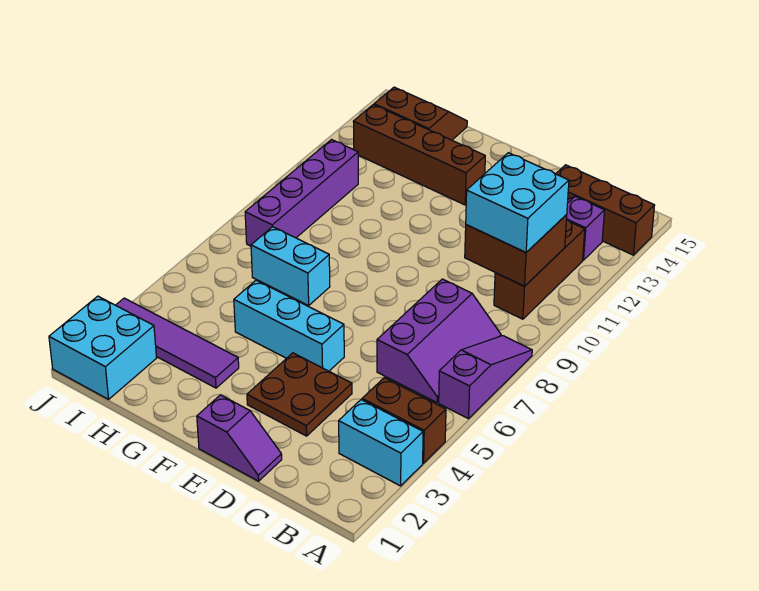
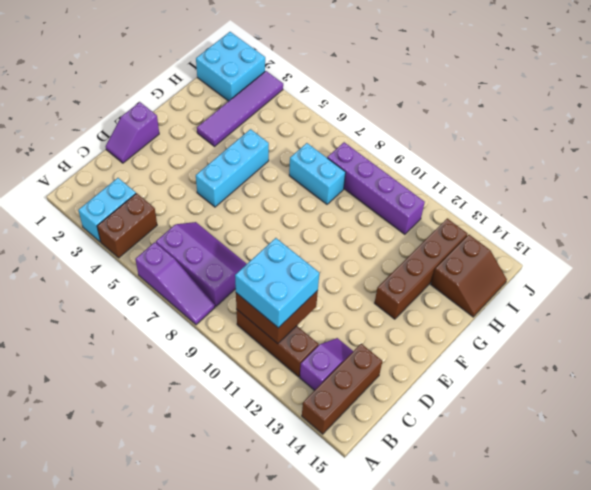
purple 2x3 slope [377,279,501,403] -> purple 2x3 slope turned to [156,222,246,306]
brown 2x2 plate [247,353,352,436] -> none
cyan 1x2 brick [251,227,330,306] -> cyan 1x2 brick turned to [289,143,346,204]

